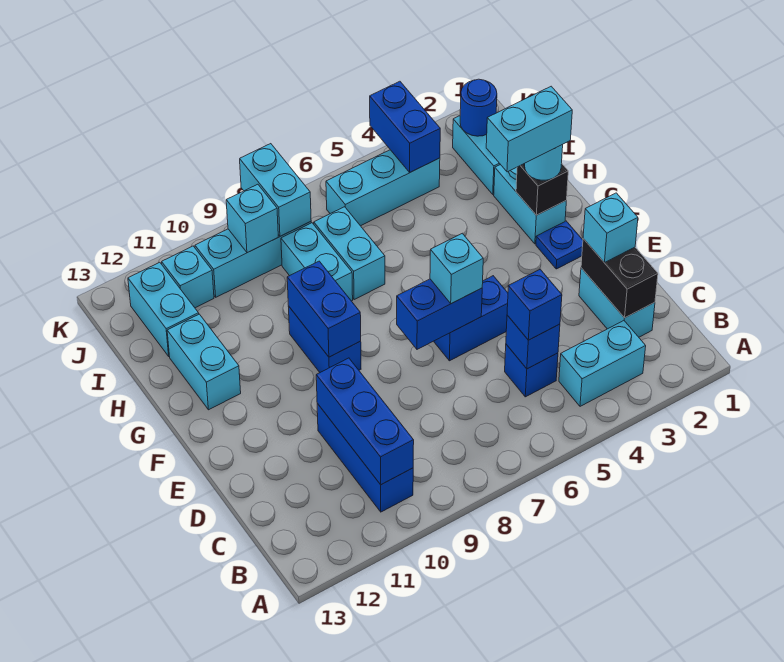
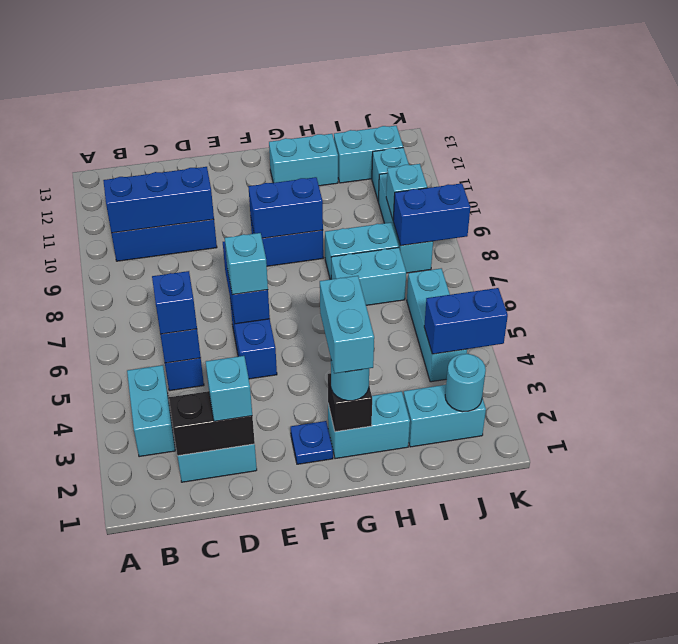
blue 1x1 round brick [460,79,497,136] -> cyan 1x1 round brick [445,354,486,412]
cyan 1x2 brick [240,144,311,236] -> blue 1x2 brick [393,183,470,246]

